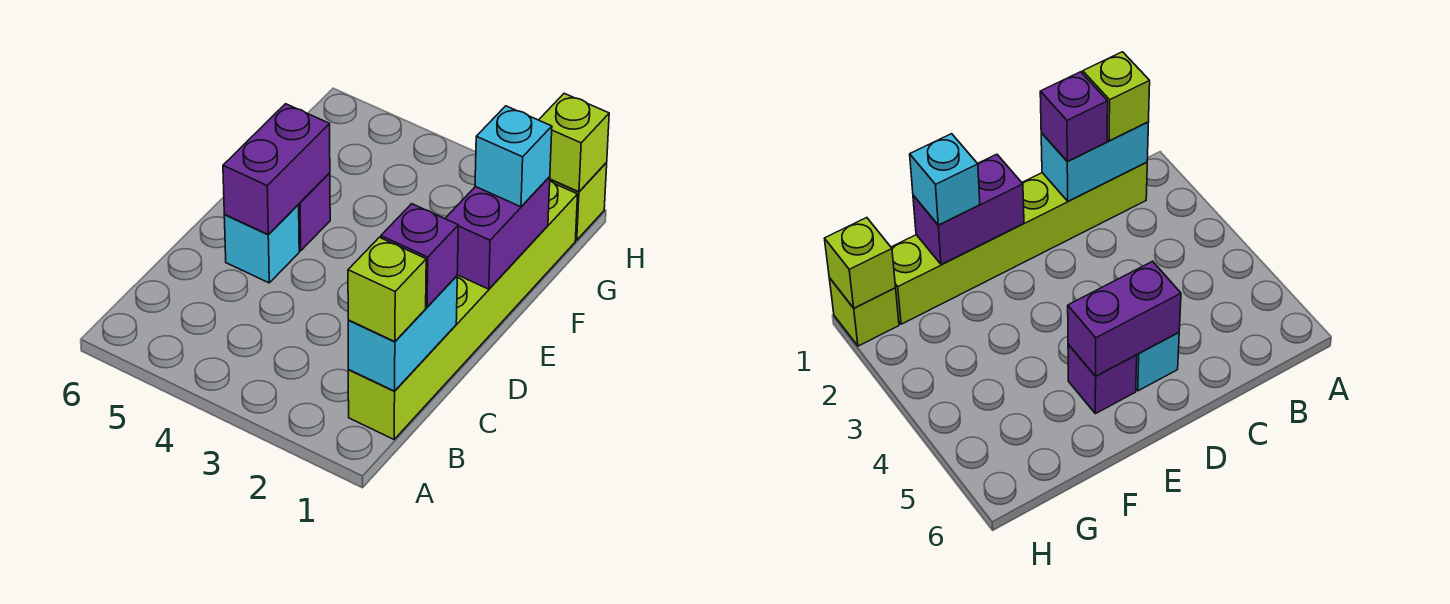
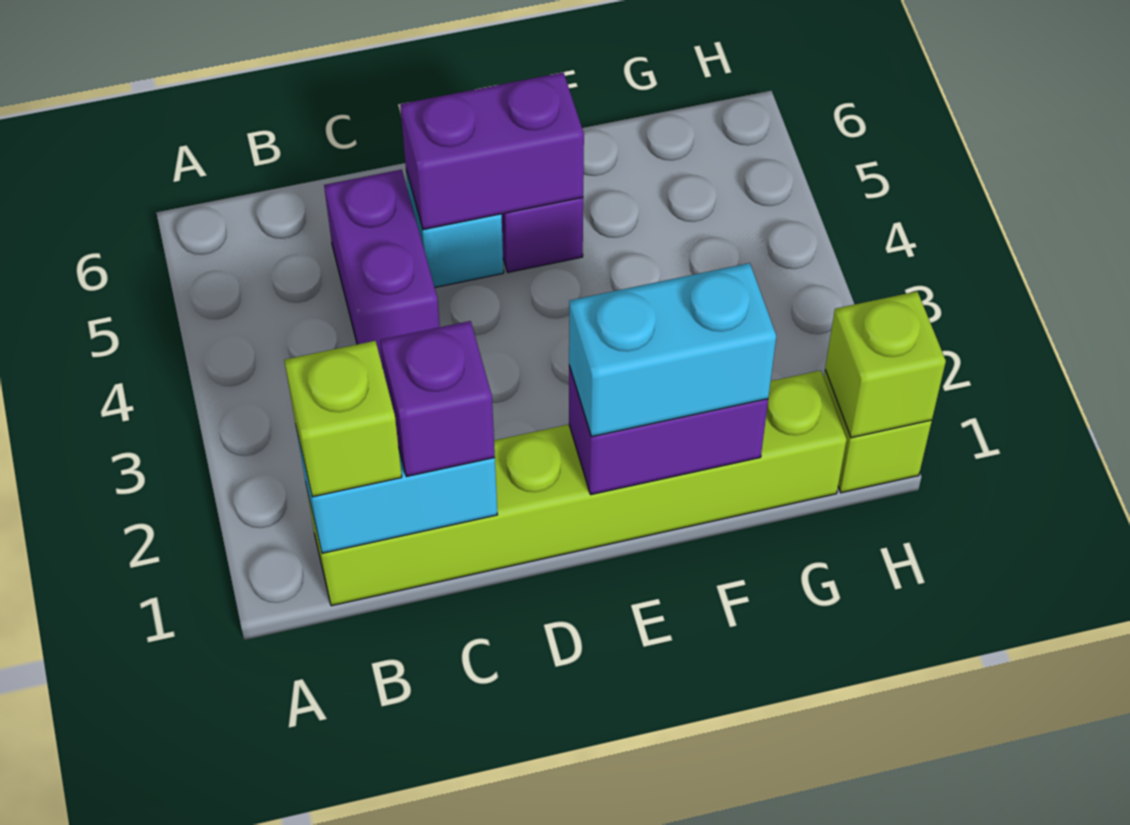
none -> purple 1x2 brick [324,170,440,367]
cyan 1x1 brick [475,106,552,207] -> cyan 1x2 brick [569,263,776,437]

